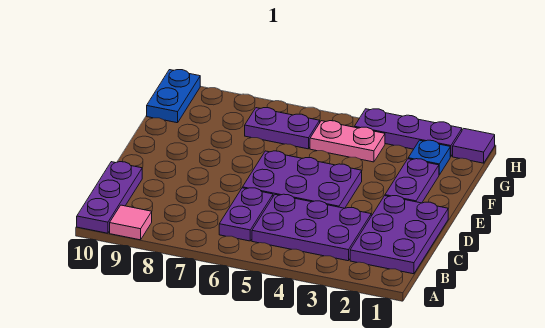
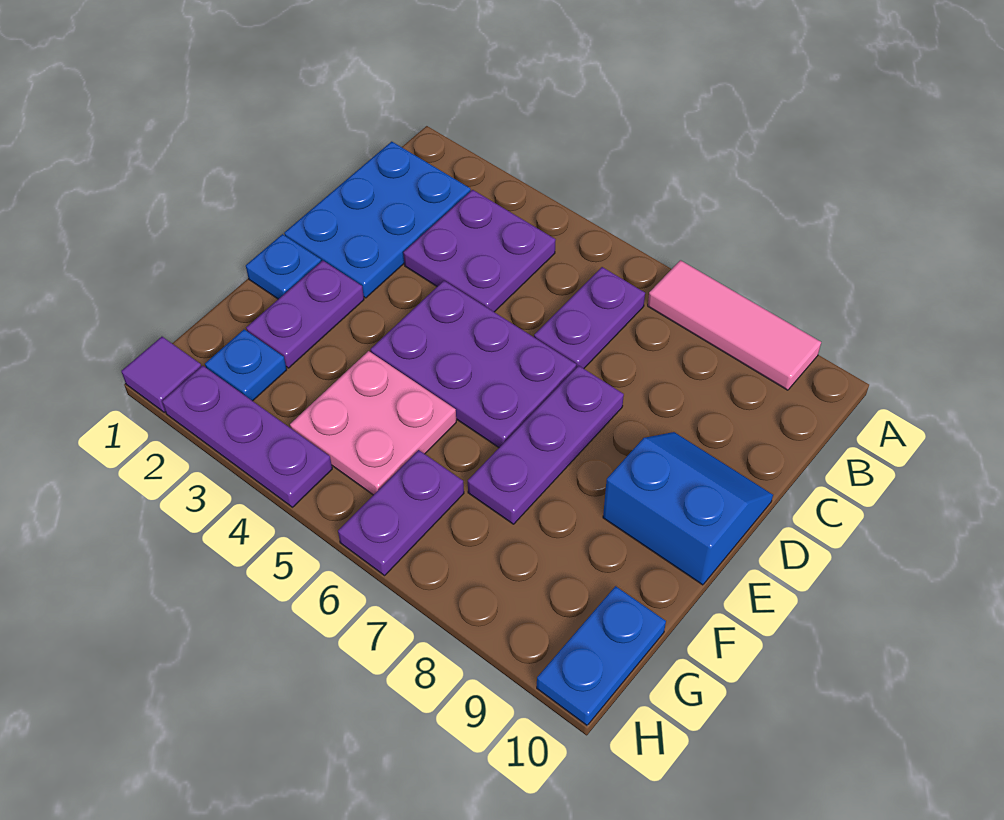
pink 1x1 tile [110,205,152,240] -> pink 1x3 tile [648,260,821,390]
purple 1x3 plate [77,162,142,233] -> purple 1x3 plate moved to [468,366,624,524]
purple 2x3 plate [350,196,448,274] -> blue 2x3 plate [284,142,471,298]
purple 2x3 plate [252,194,371,261] -> purple 2x2 plate [403,190,556,312]
none -> blue 2x2 slope [603,432,773,585]
none -> blue 1x1 plate [246,234,321,299]
pink 1x2 plate [310,121,385,162] -> pink 2x2 plate [290,351,456,495]
purple 1x2 plate [245,108,320,149] -> purple 1x2 plate turned to [338,450,464,575]

